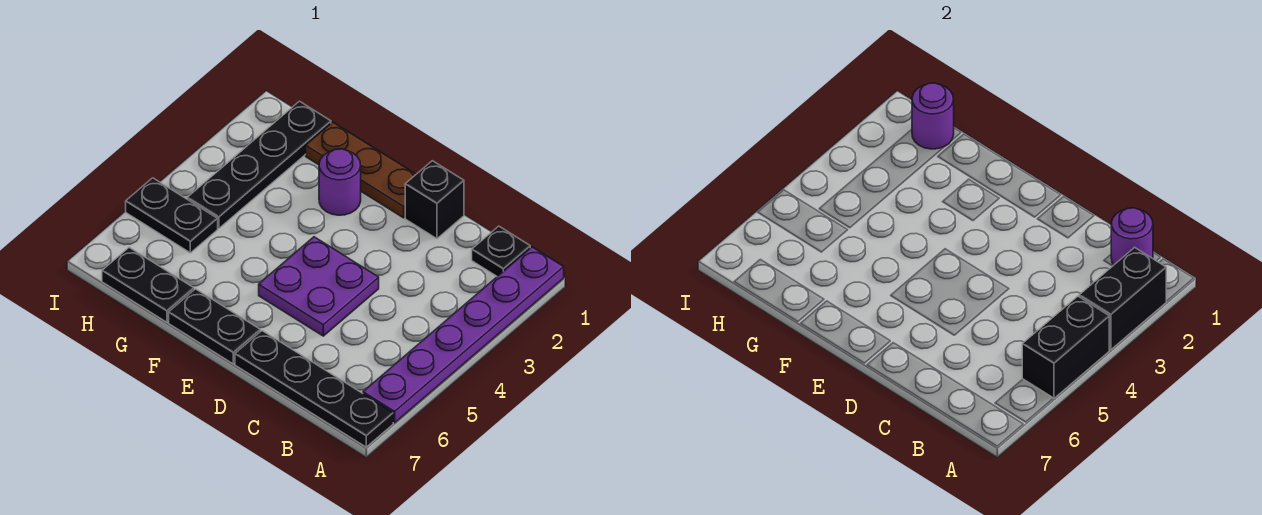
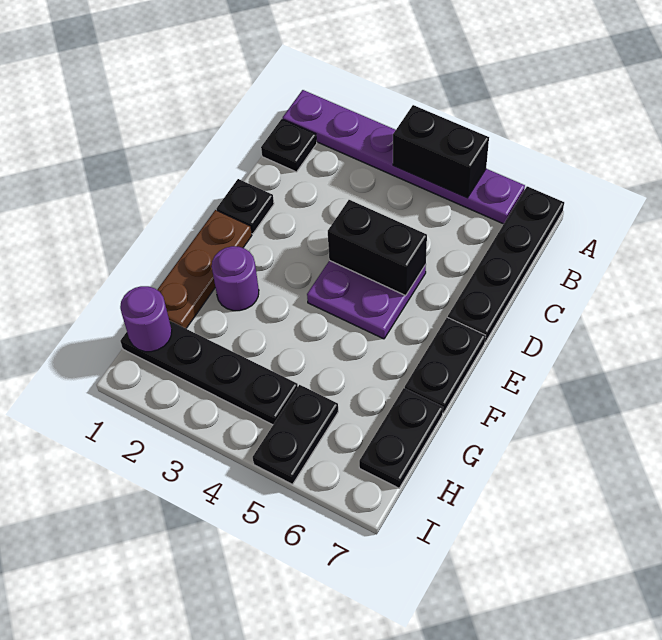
black 1x2 brick [1079,247,1166,350] -> black 1x2 brick moved to [328,200,427,295]
purple 1x1 round brick [1111,208,1153,265] -> none
black 1x1 brick [405,161,464,239] -> black 1x1 plate [217,179,274,234]

